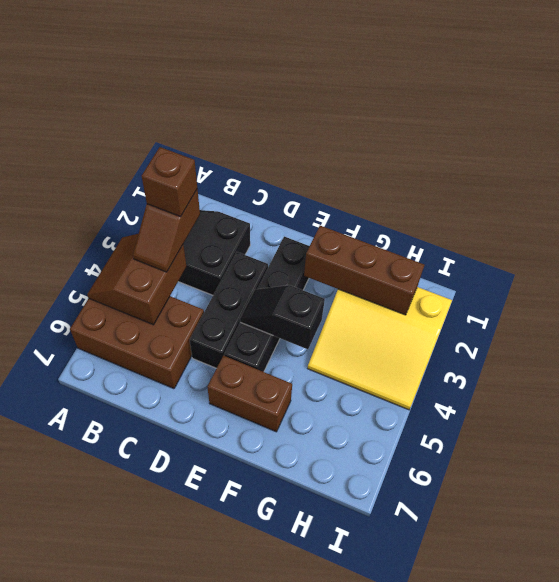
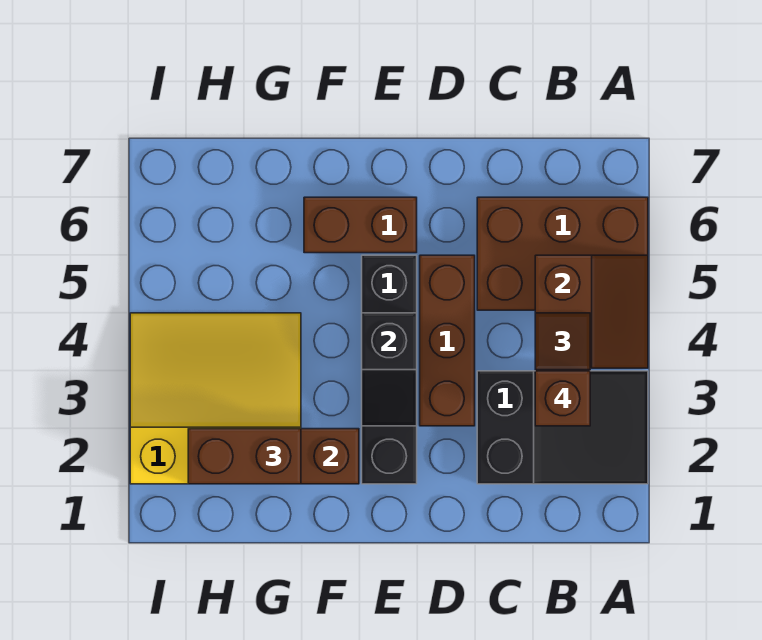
black 1x3 brick [190,252,268,368] -> brown 1x3 brick [420,255,475,426]
black 1x2 slope [240,285,325,349] -> black 1x2 slope turned to [362,313,417,426]
none -> brown 1x2 brick [188,429,301,484]

